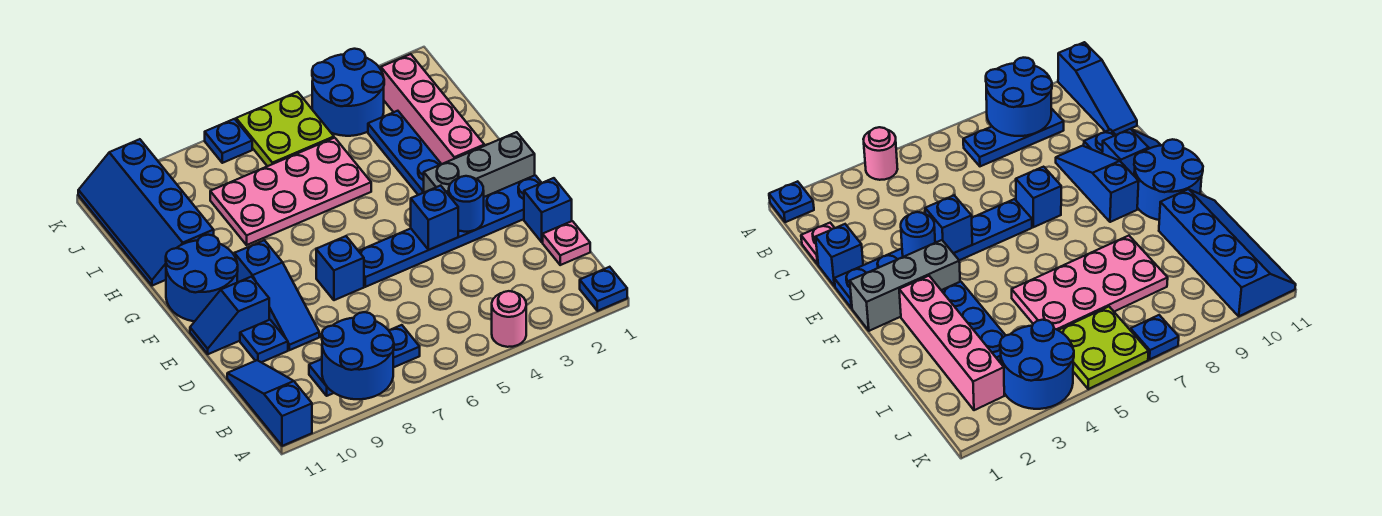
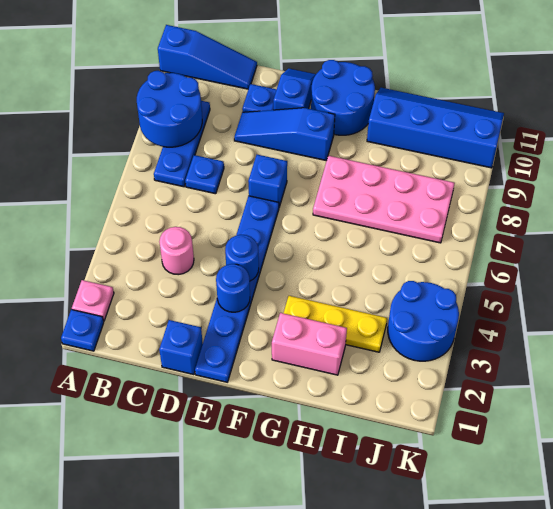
pink 1x1 round brick [492,291,526,347] -> pink 1x1 round brick moved to [159,227,194,275]
pink 1x1 plate [543,221,590,265] -> pink 1x1 plate moved to [72,280,114,321]
blue 1x1 brick [411,186,458,250] -> blue 1x1 round brick [225,235,259,281]
grey 1x3 brick [424,132,535,197] -> none
pink 1x4 brick [381,54,484,164] -> pink 1x2 brick [272,313,347,375]
blue 1x3 plate [368,111,441,195] -> yellow 1x3 plate [284,296,387,352]
pink 2x4 plate [210,138,371,245] -> pink 2x4 plate turned to [313,156,455,243]
lime 2x2 plate [236,92,334,166] -> none
blue 1x1 plate [205,119,252,163] -> blue 1x1 plate moved to [185,155,224,194]

